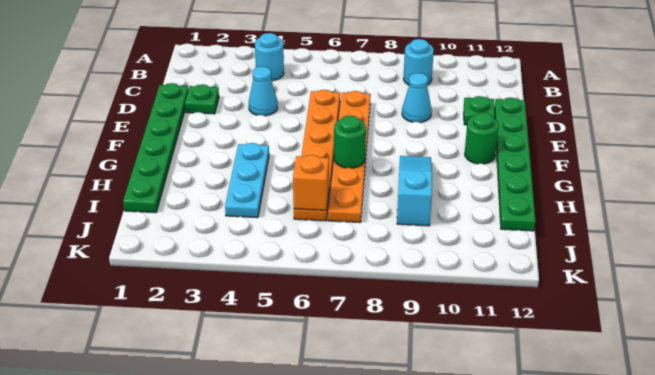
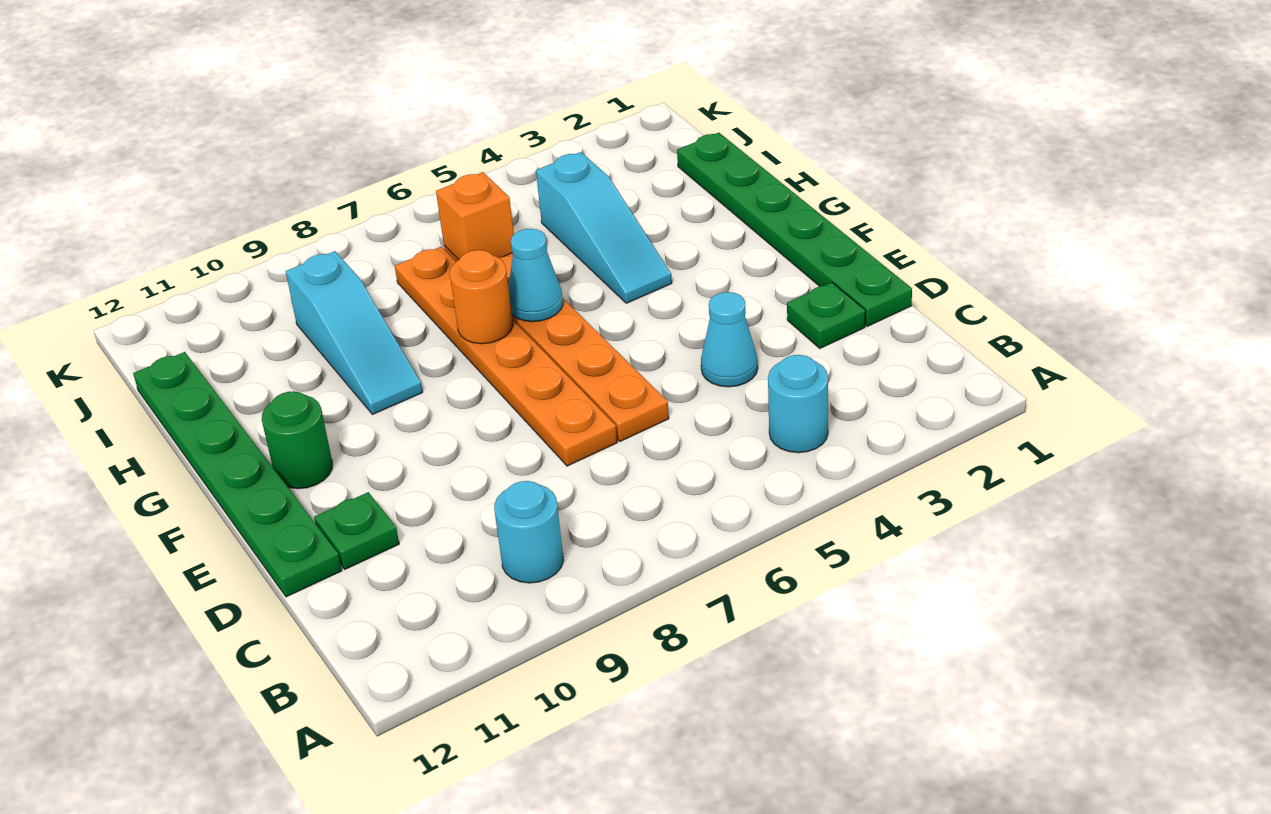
cyan 1x1 cone [402,73,432,123] -> cyan 1x1 cone moved to [508,229,563,322]
cyan 1x3 plate [225,143,269,218] -> cyan 1x3 slope [536,152,672,303]
green 1x1 round brick [334,115,366,168] -> orange 1x1 round brick [450,250,513,344]

